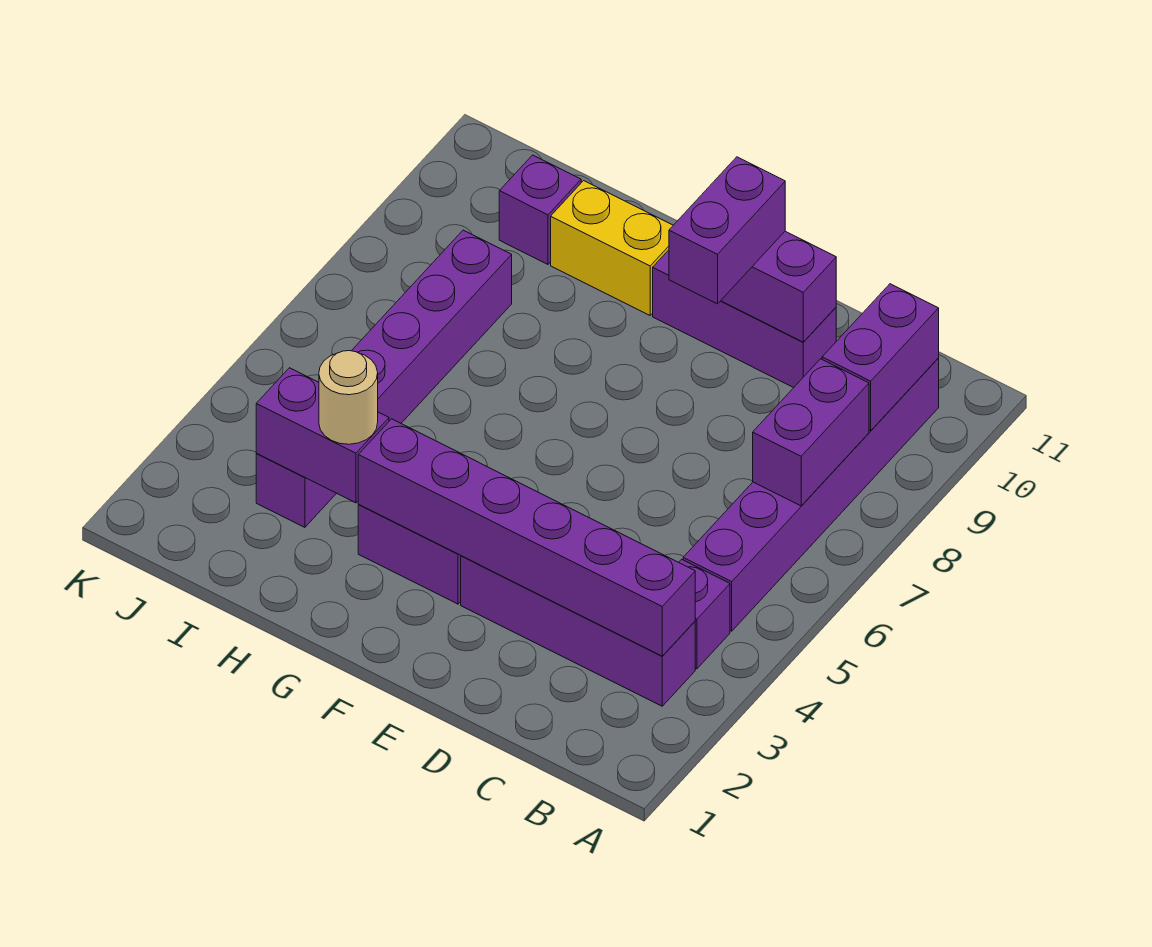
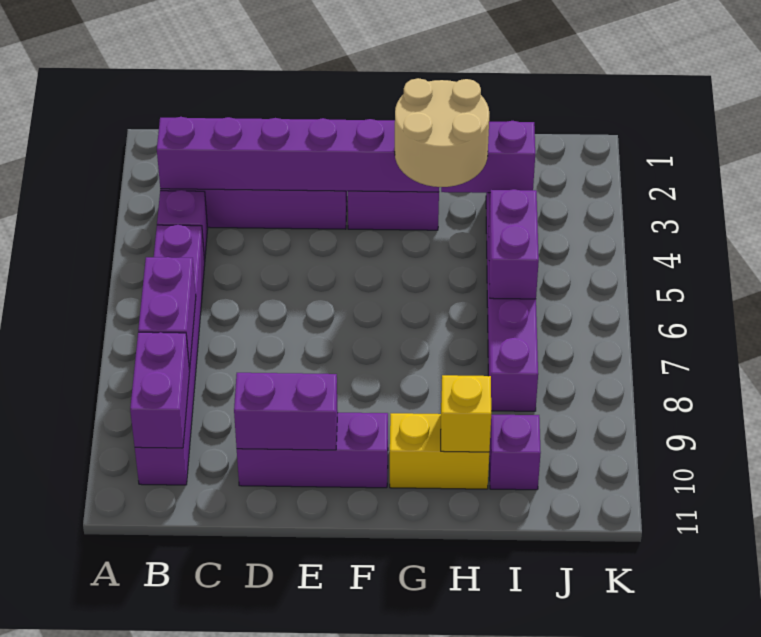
purple 1x2 brick [669,157,785,304] -> purple 1x2 brick moved to [489,189,539,299]
tan 1x1 round brick [319,351,378,444] -> tan 2x2 round brick [395,78,489,187]
none -> yellow 1x1 brick [441,375,491,452]

